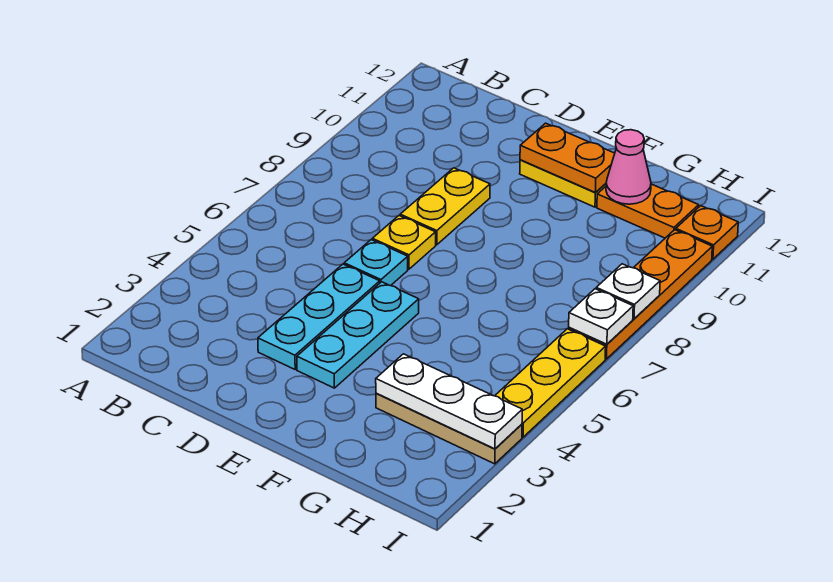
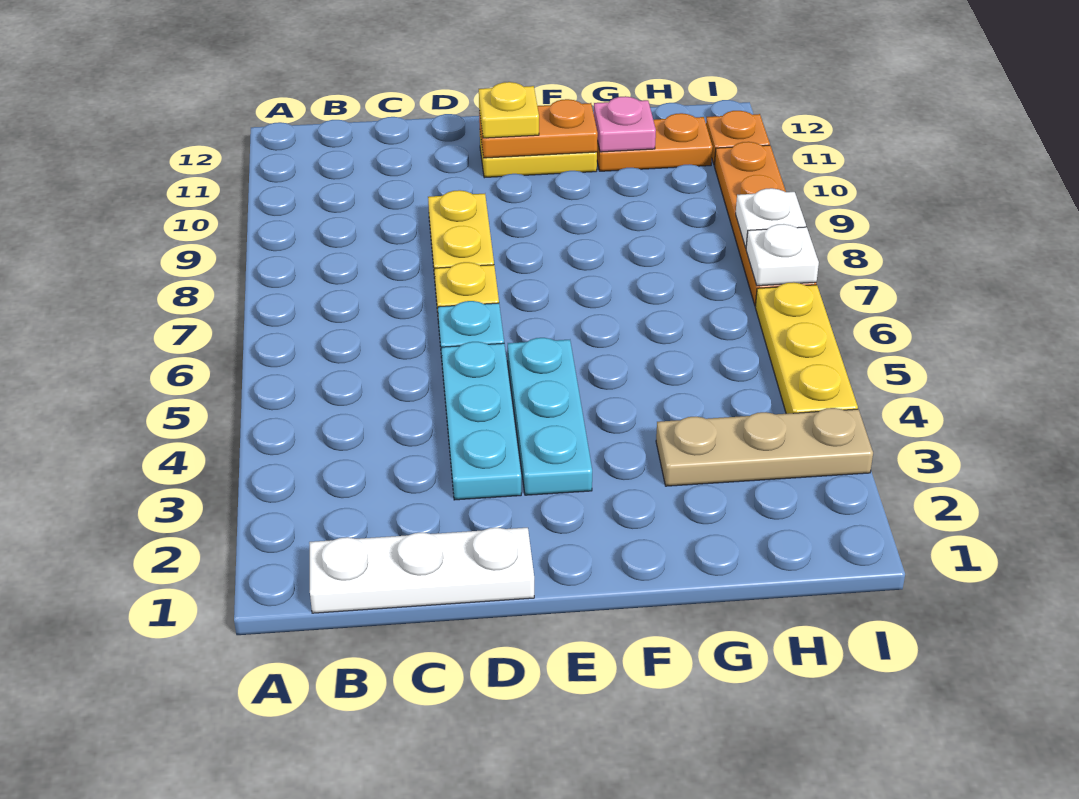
none -> yellow 1x1 plate [479,82,539,138]
white 1x3 plate [376,354,522,449] -> white 1x3 plate moved to [309,528,534,613]
pink 1x1 cone [606,130,651,204] -> pink 1x1 plate [594,96,656,152]

